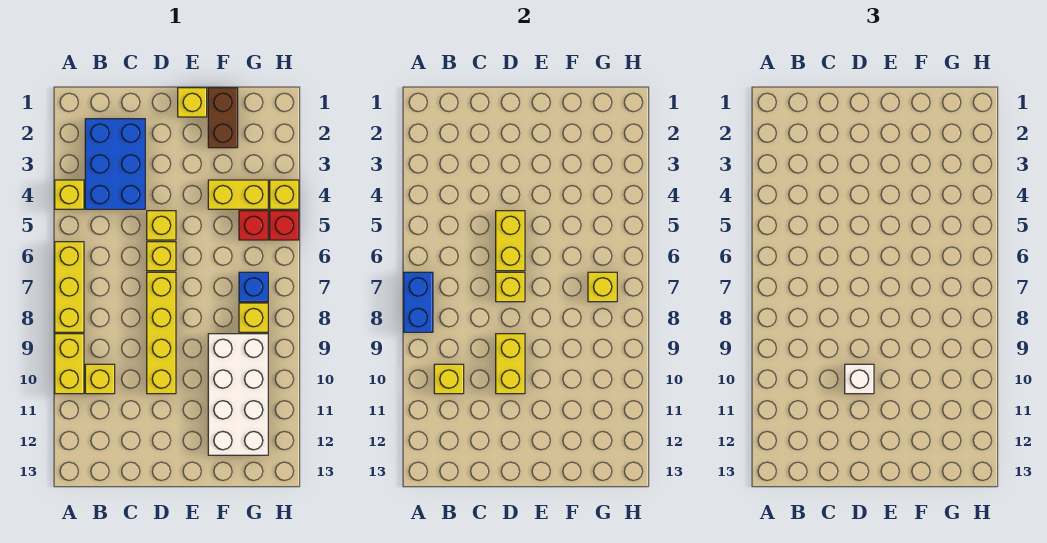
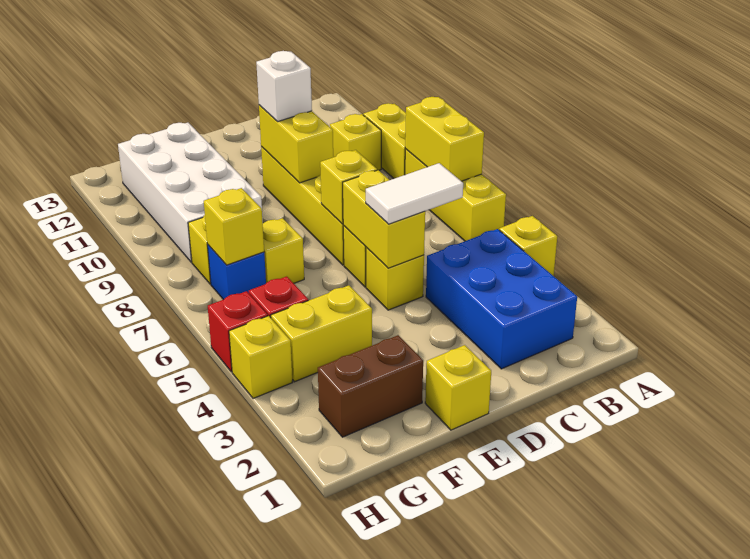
blue 1x2 brick [404,272,433,332] -> yellow 1x2 brick [405,97,484,181]
yellow 1x1 brick [434,364,464,394] -> yellow 1x1 brick moved to [263,218,304,283]
none -> white 1x2 tile [366,163,463,224]
brown 1x2 brick [208,88,238,148] -> brown 1x2 brick turned to [318,335,423,437]

